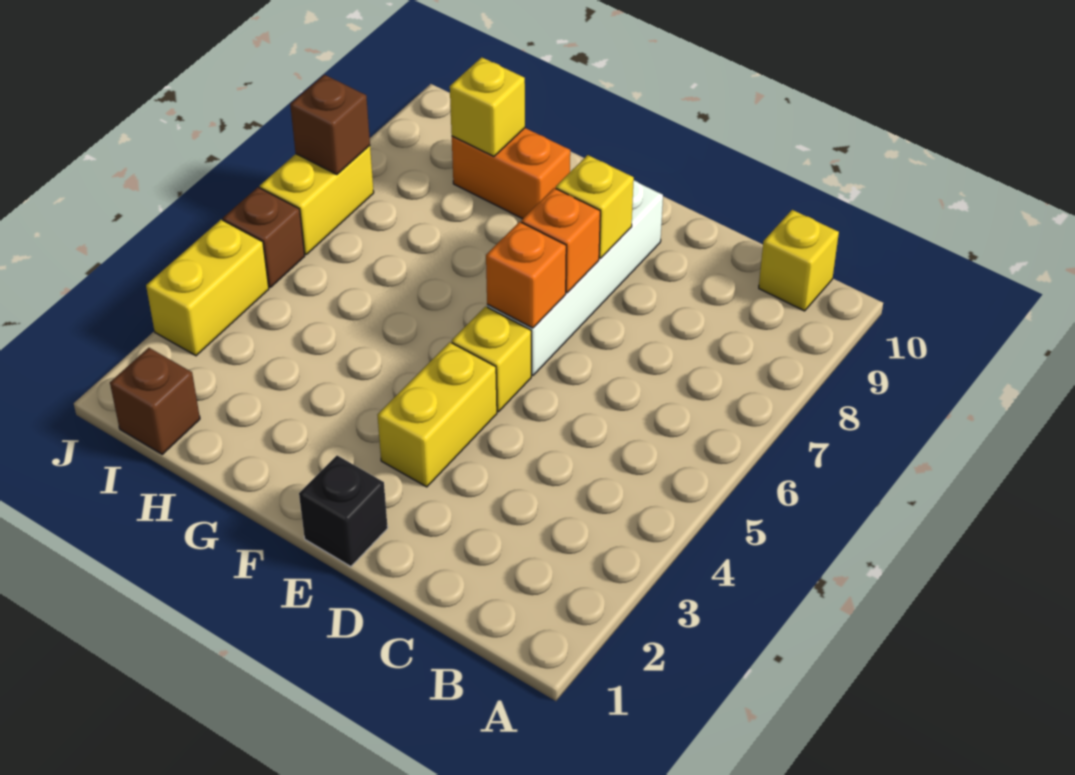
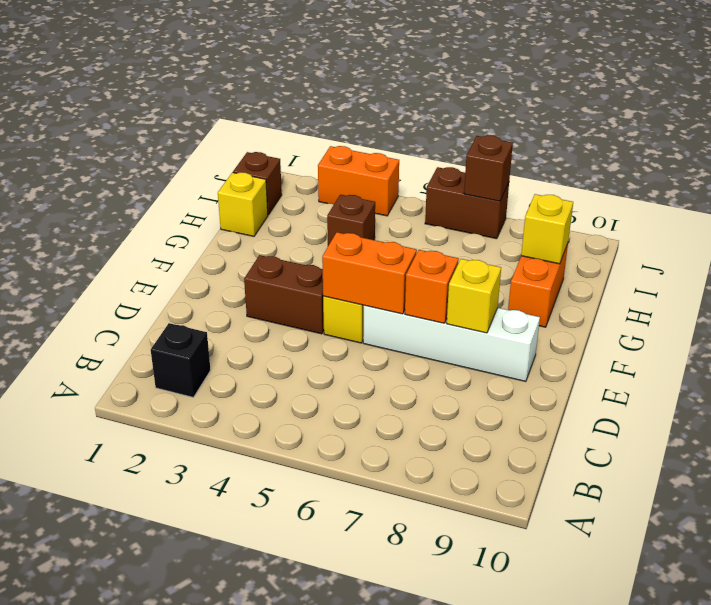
yellow 1x1 brick [759,210,839,311] -> yellow 1x1 brick moved to [218,172,268,236]
black 1x1 brick [299,456,388,567] -> black 1x1 brick moved to [151,323,211,397]
yellow 1x2 brick [378,342,497,487] -> brown 1x2 brick [244,255,324,334]
orange 1x1 brick [486,222,566,328] -> orange 1x2 brick [322,232,417,314]
yellow 1x2 brick [146,220,269,356] -> orange 1x2 brick [318,146,399,216]
brown 1x1 brick [223,187,305,287] -> brown 1x1 brick moved to [327,195,375,246]
yellow 1x2 brick [260,146,374,254] -> brown 1x2 brick [425,167,509,239]

